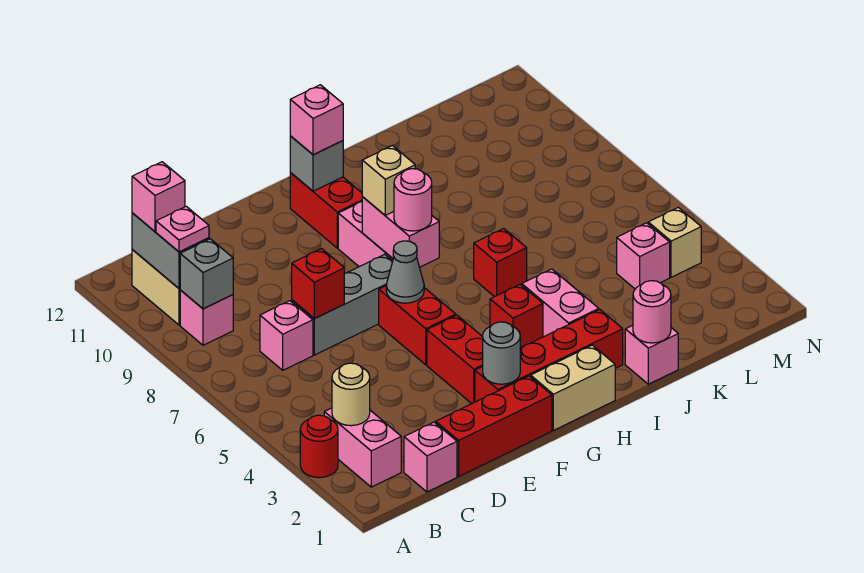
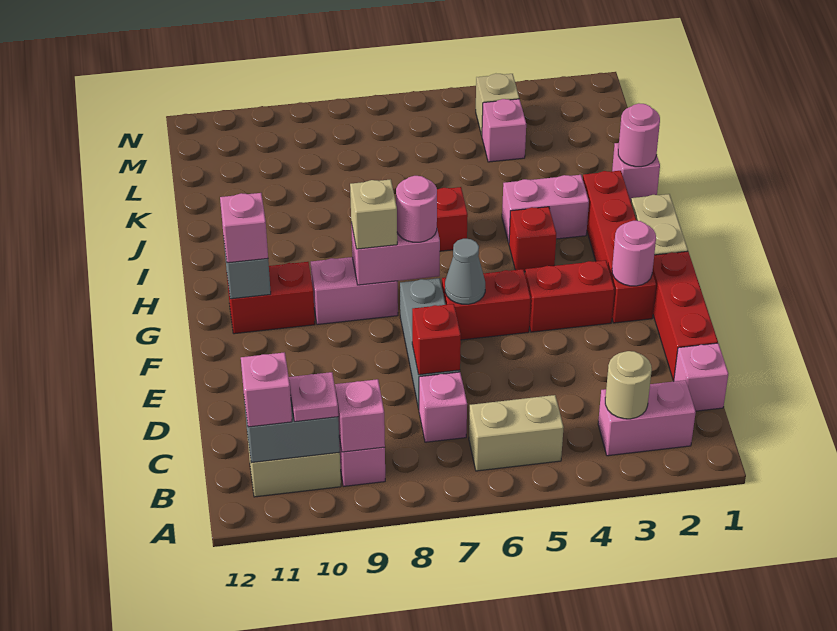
red 1x1 round brick [300,415,338,478] -> none
none -> tan 1x2 brick [469,395,564,471]
grey 1x1 brick [180,239,233,309] -> pink 1x1 brick [335,379,385,452]
grey 1x1 round brick [483,322,520,384] -> pink 1x1 round brick [612,221,656,286]

